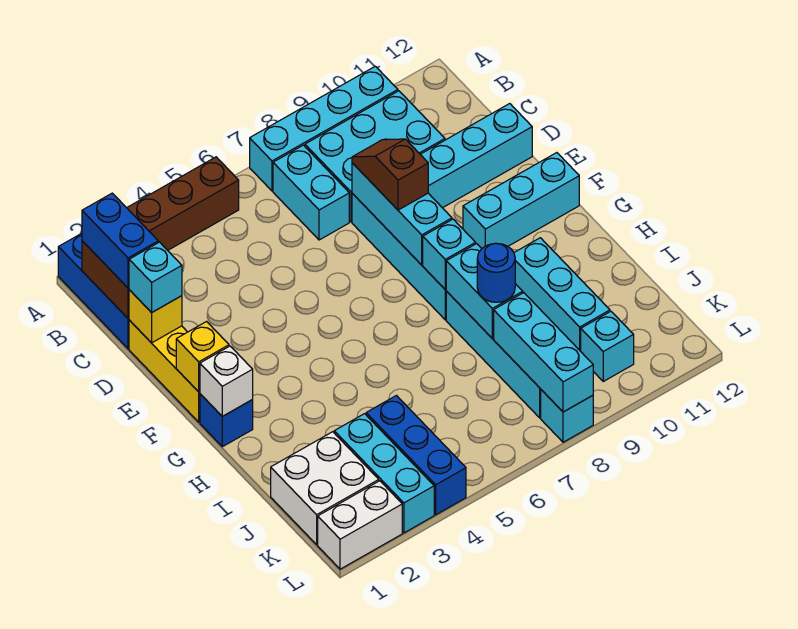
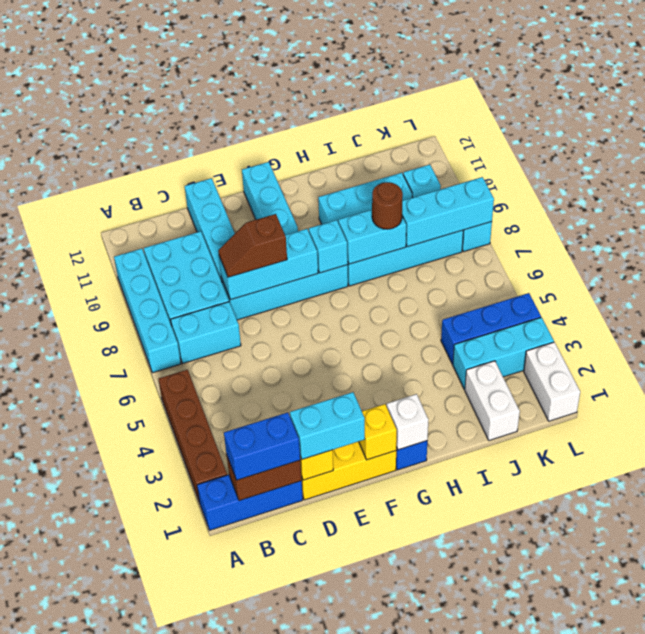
cyan 1x1 brick [129,242,182,313] -> cyan 1x2 brick [290,392,365,459]
blue 1x1 round brick [477,243,515,302] -> brown 1x1 round brick [372,182,403,229]
white 2x2 brick [271,432,379,544] -> white 1x2 brick [465,361,520,440]

